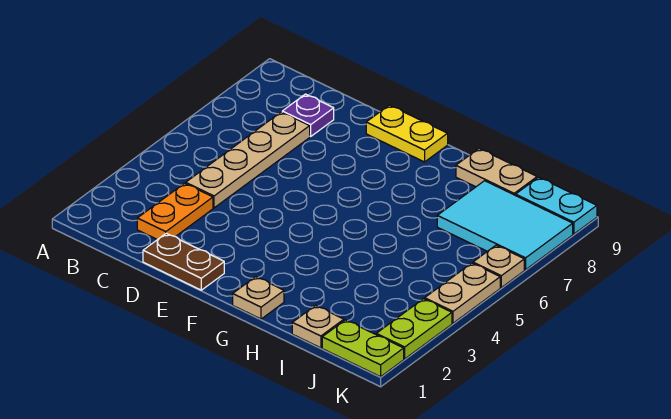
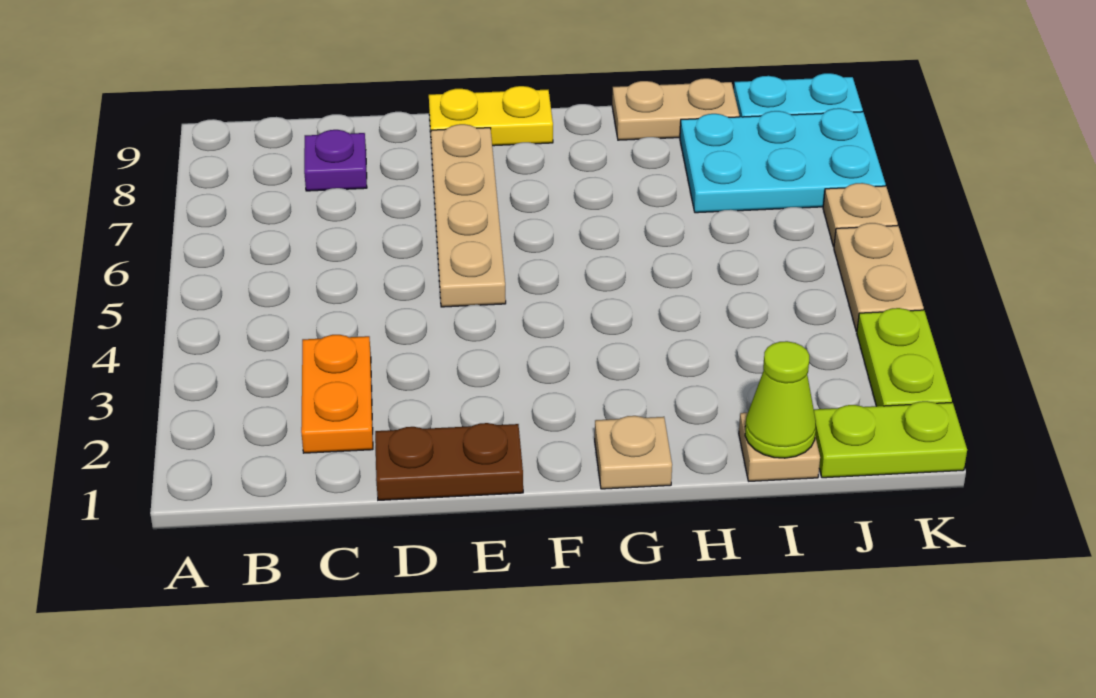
tan 1x4 plate [186,112,310,208] -> tan 1x4 plate moved to [431,124,506,307]
none -> lime 1x1 cone [745,341,816,458]
cyan 2x3 tile [437,181,573,270] -> cyan 2x3 plate [680,108,886,213]

